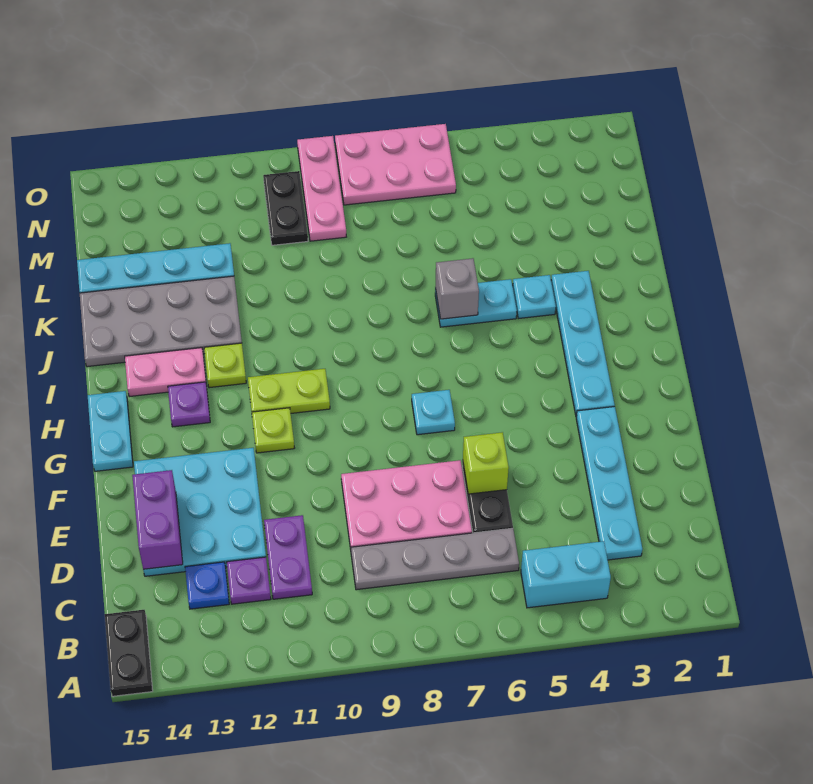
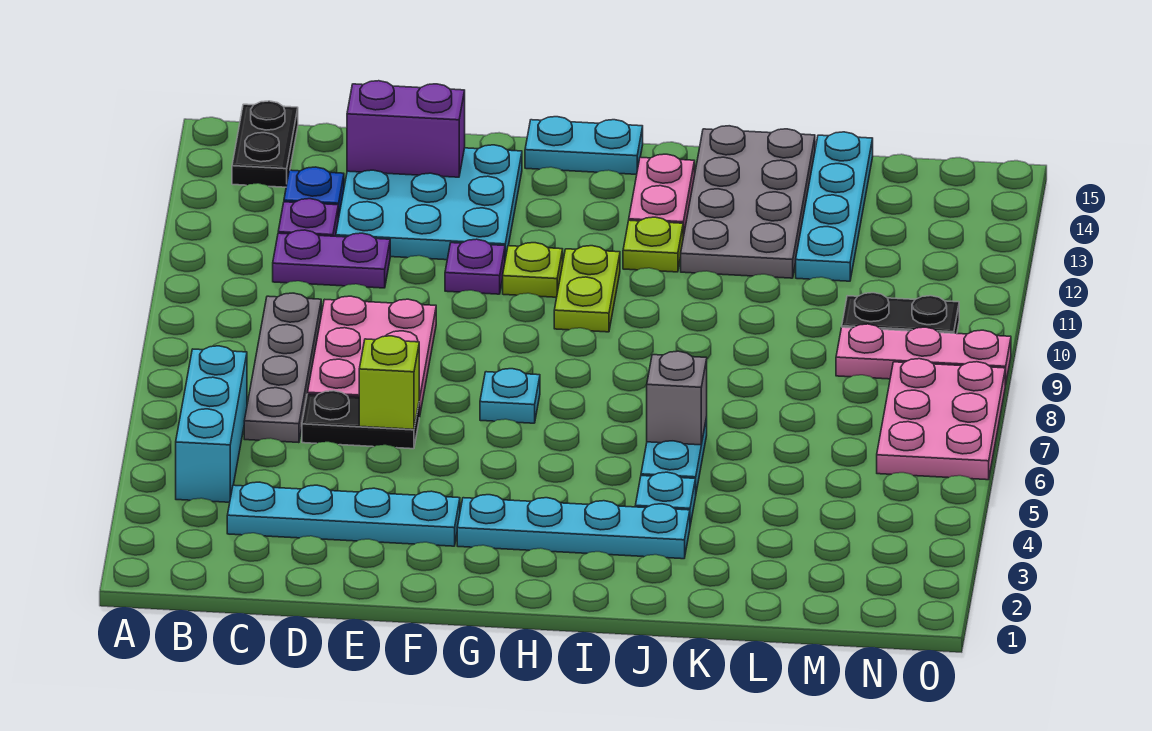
black 1x2 plate [105,610,153,696] -> black 1x2 plate turned to [232,101,298,187]
cyan 1x2 brick [521,541,611,608] -> cyan 1x3 brick [176,346,247,502]
purple 1x1 plate [168,382,210,427] -> purple 1x1 plate moved to [445,239,505,294]

